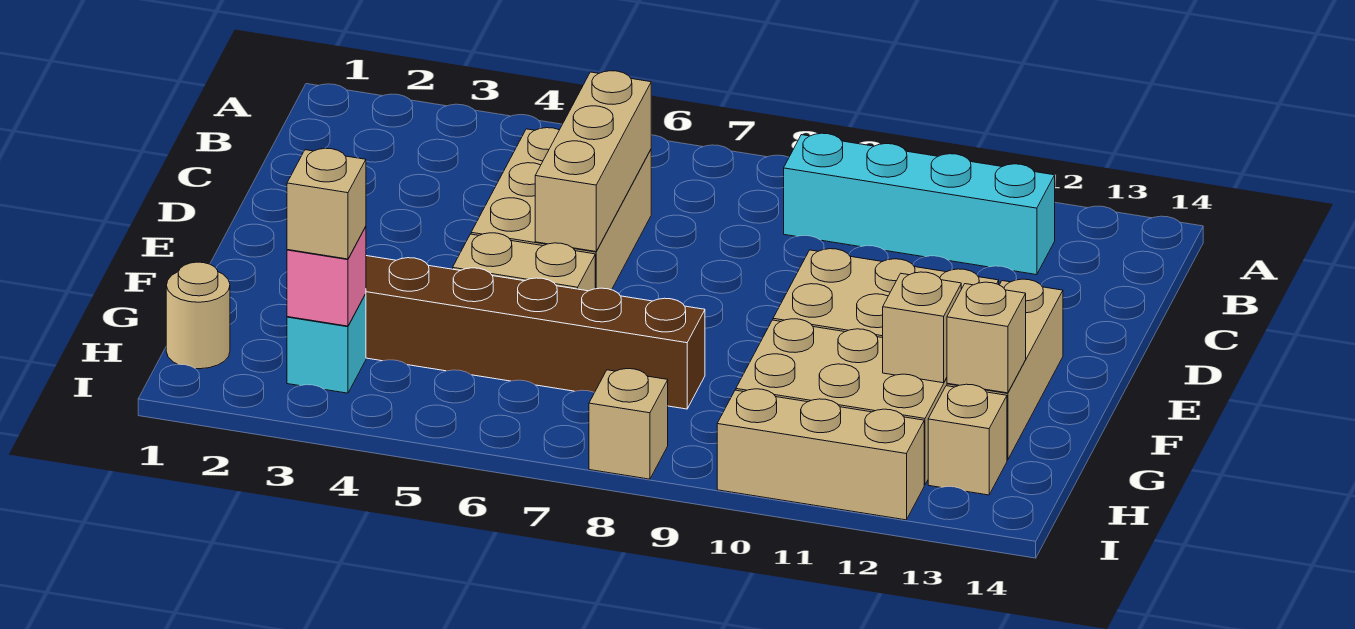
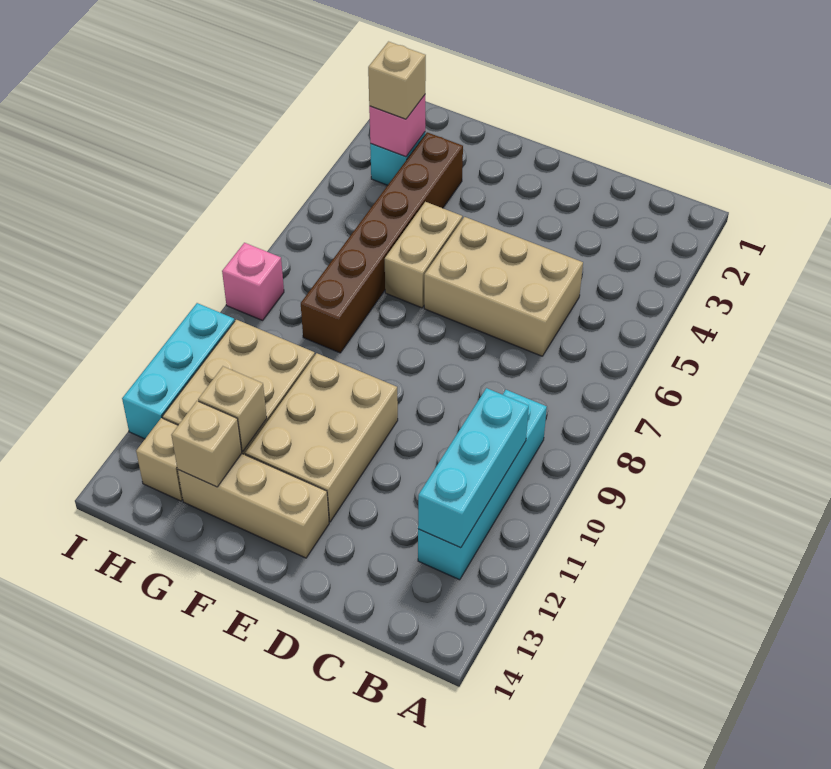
none -> cyan 1x3 brick [418,388,529,548]
tan 1x3 brick [535,71,651,252] -> none
tan 1x1 round brick [166,262,230,369] -> none
tan 1x1 brick [589,369,668,479] -> pink 1x1 brick [222,243,284,320]
tan 1x3 brick [717,389,924,520] -> cyan 1x3 brick [122,303,235,439]

